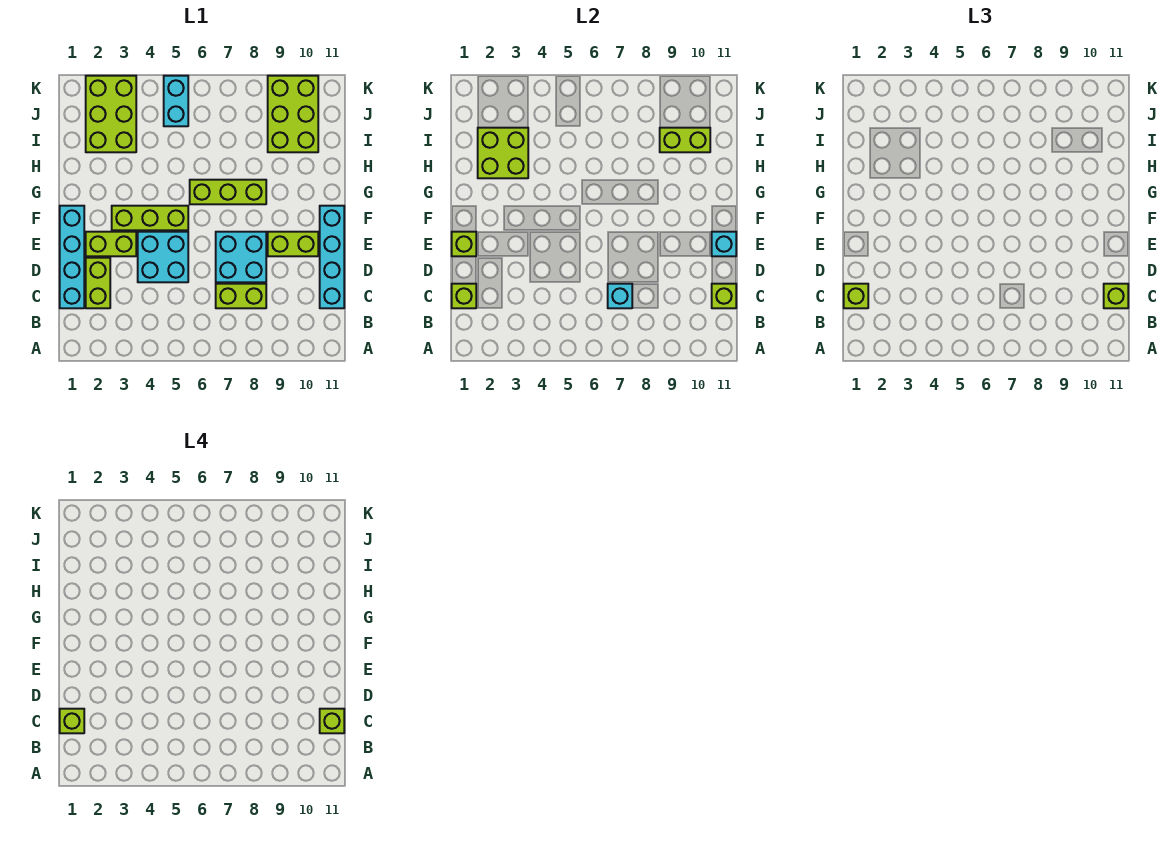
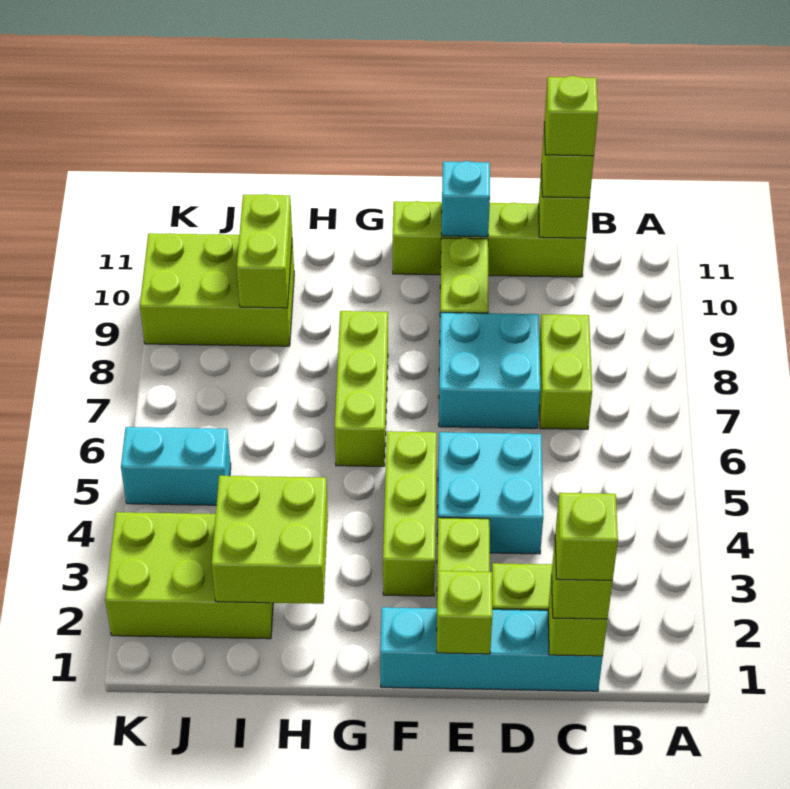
cyan 1x1 brick [608,284,632,308] -> none
cyan 1x4 brick [320,206,344,308] -> lime 1x4 brick [393,201,586,277]

